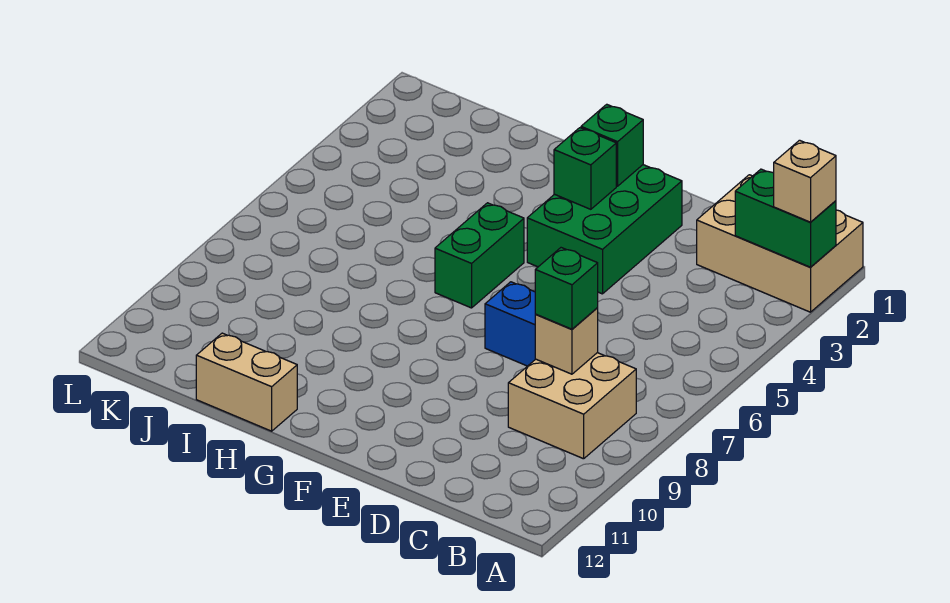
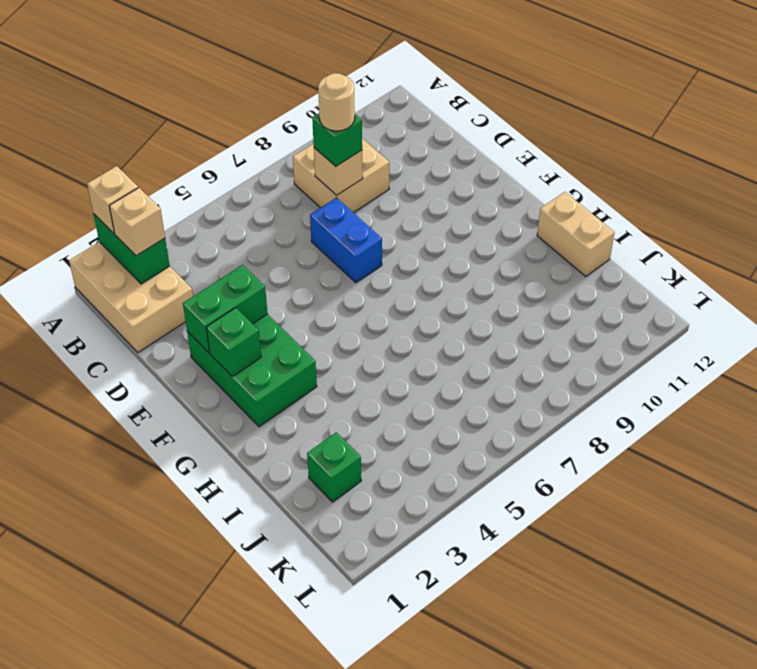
none -> tan 1x1 brick [109,188,165,256]
none -> tan 1x1 round brick [318,73,355,131]
green 2x3 brick [527,165,682,294] -> green 2x3 brick turned to [187,314,317,427]
green 1x1 brick [554,128,616,209] -> green 1x1 brick moved to [307,432,361,502]
green 1x2 brick [435,203,524,308] -> green 1x2 brick moved to [183,265,268,353]

